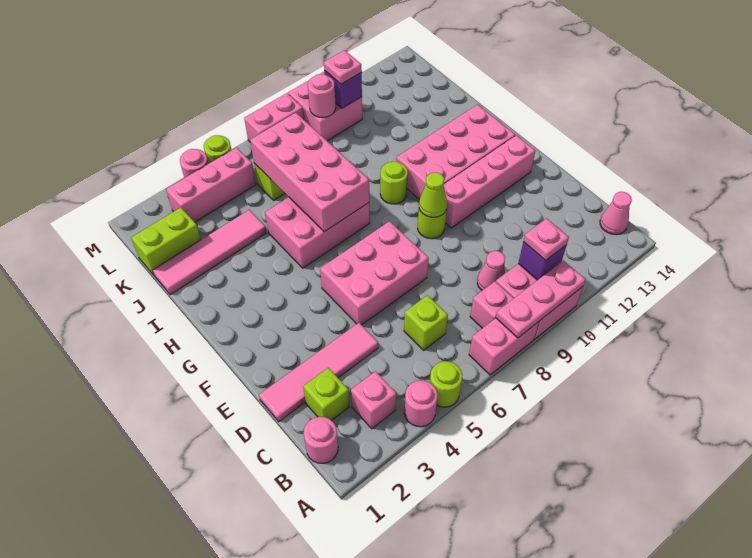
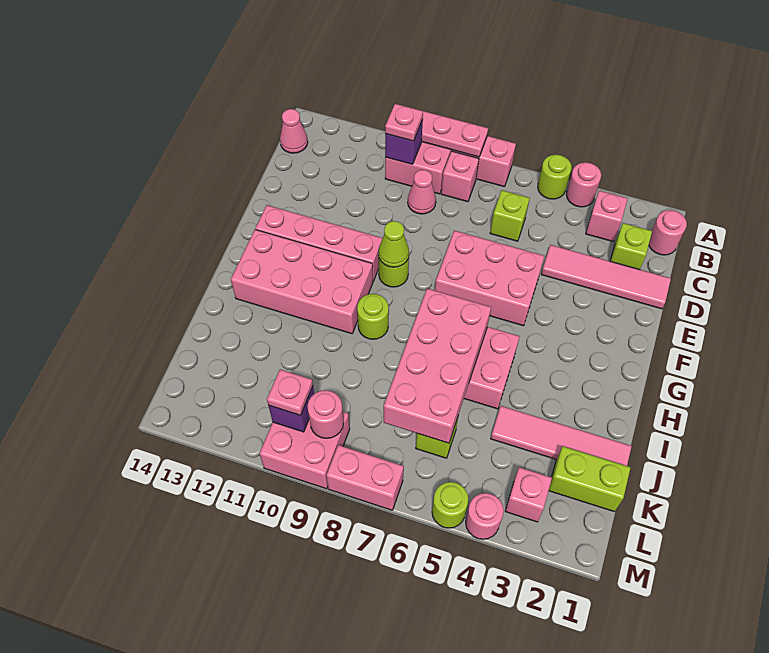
pink 1x3 brick [166,148,256,222] -> pink 1x1 brick [505,467,552,522]

